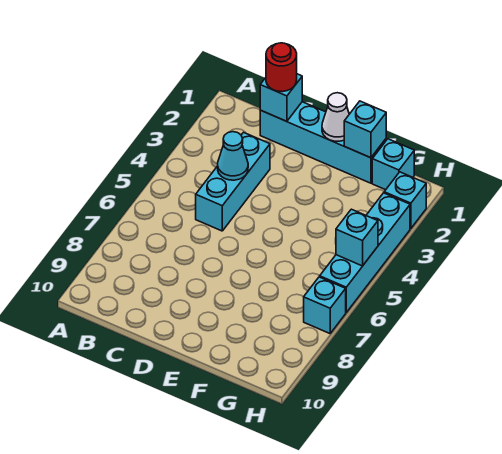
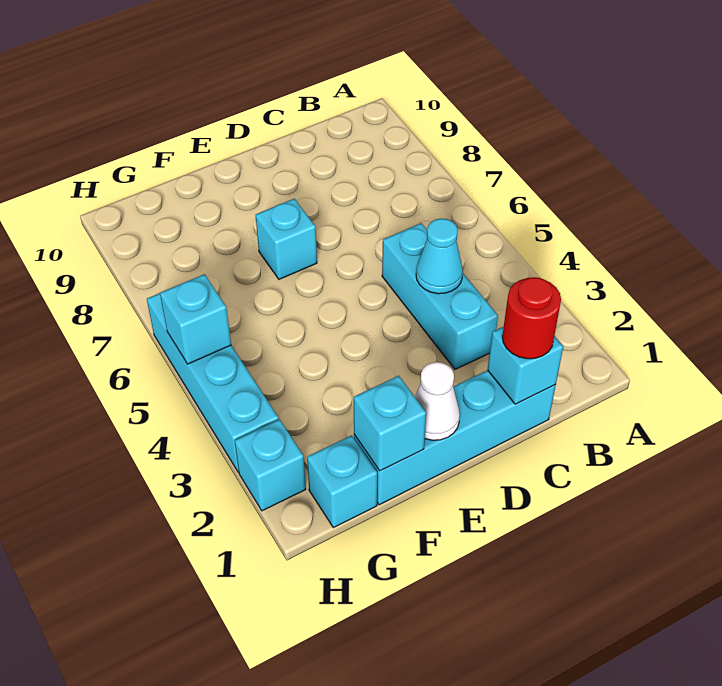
cyan 1x1 brick [304,277,346,333] -> cyan 1x1 brick moved to [256,199,317,279]

